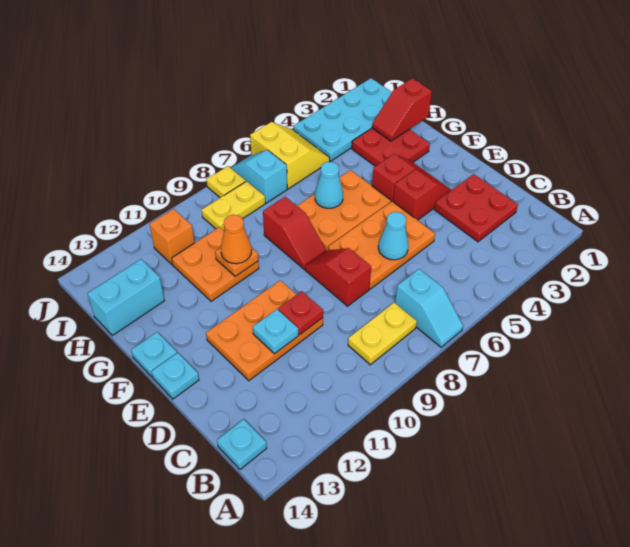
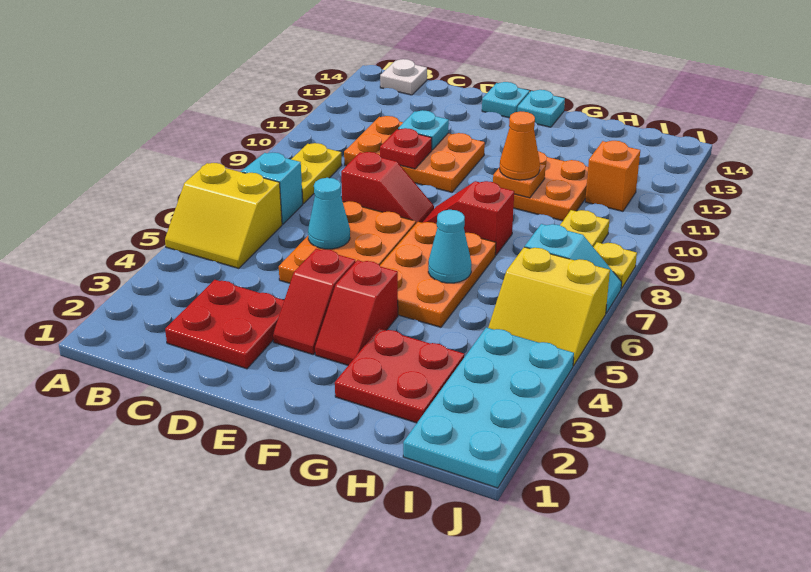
none -> yellow 2x2 slope [165,163,282,269]
cyan 1x1 plate [217,419,267,470] -> white 1x1 plate [380,59,427,95]
orange 2x3 plate [206,280,323,381] -> orange 2x3 plate turned to [344,116,485,192]
red 1x2 slope [372,78,432,141] -> none
cyan 1x2 brick [87,259,164,335] -> none

